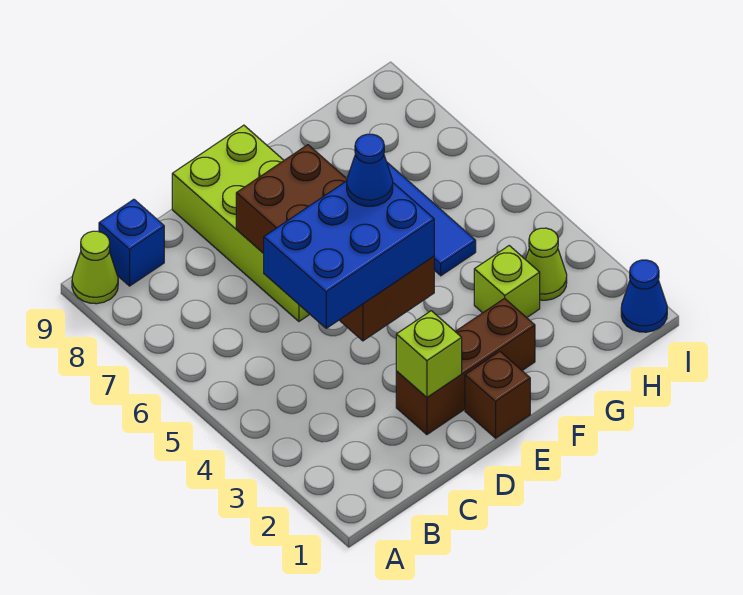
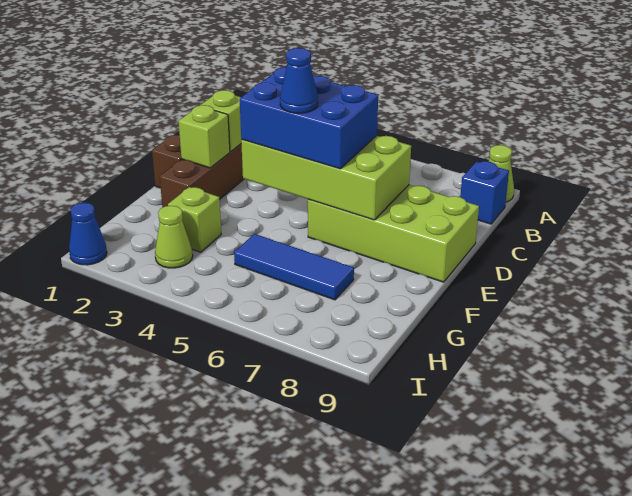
blue 2x3 brick [263,181,434,329] -> blue 2x3 brick turned to [240,67,378,169]
brown 2x4 brick [236,145,434,341] -> lime 2x4 brick [241,136,411,220]
none -> lime 1x1 brick [179,105,230,168]

